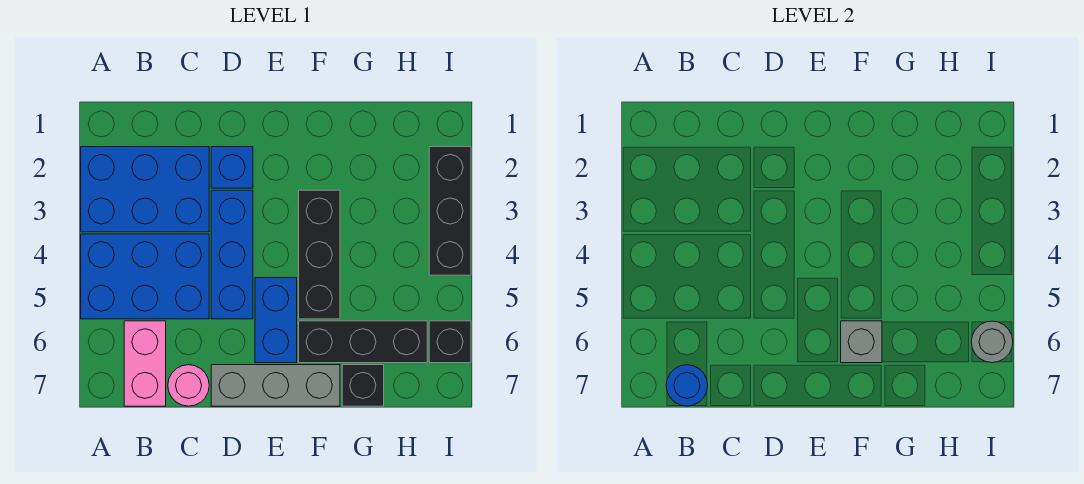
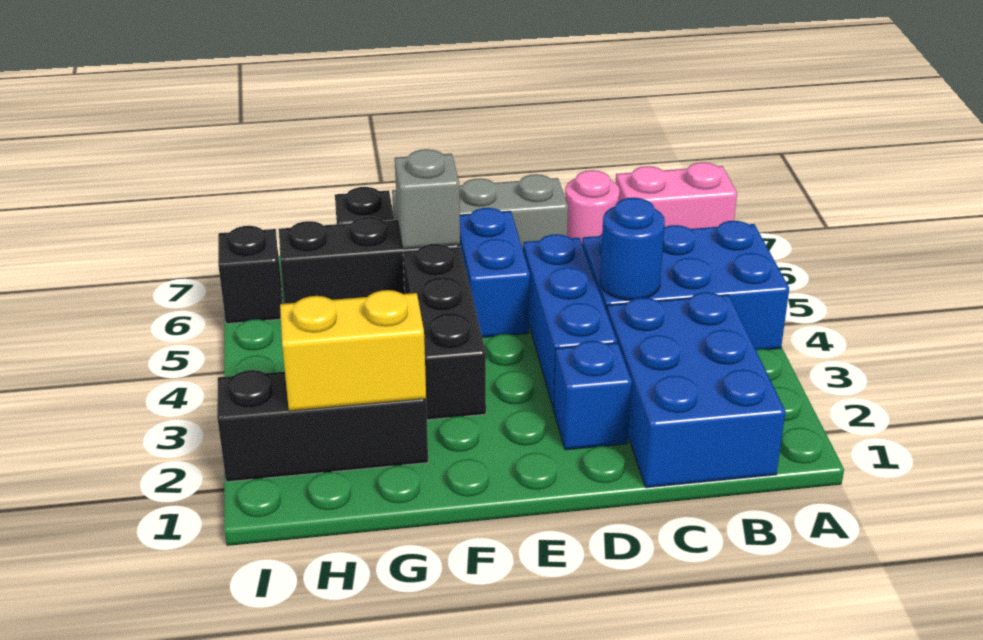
blue 2x3 brick [81,147,209,232] -> blue 2x3 brick turned to [607,292,786,488]
pink 1x2 brick [124,321,166,406] -> pink 1x2 brick turned to [616,162,737,229]
blue 1x1 round brick [666,365,708,406] -> blue 1x1 round brick moved to [600,198,665,300]
none -> yellow 1x2 brick [280,290,426,411]
black 1x3 brick [429,147,471,275] -> black 1x3 brick turned to [217,370,428,482]
grey 1x1 round brick [971,321,1013,363] -> none

